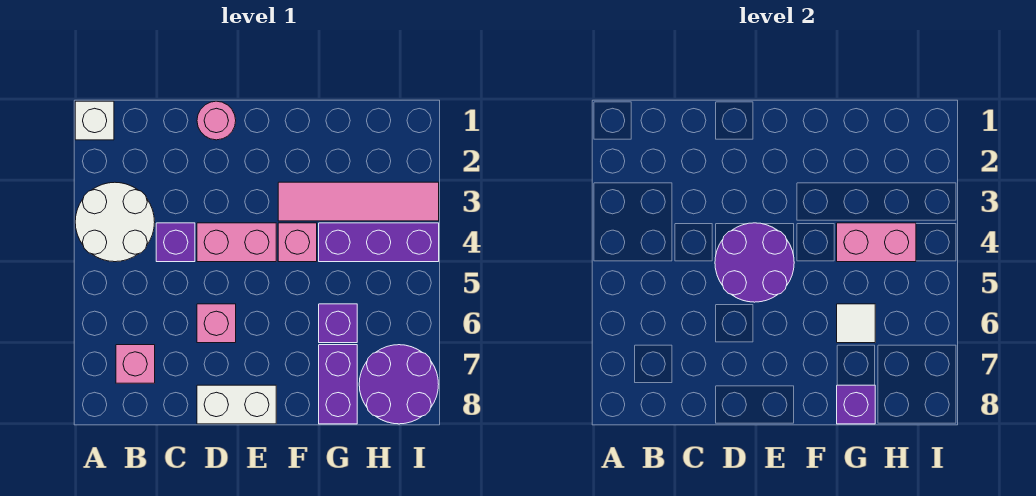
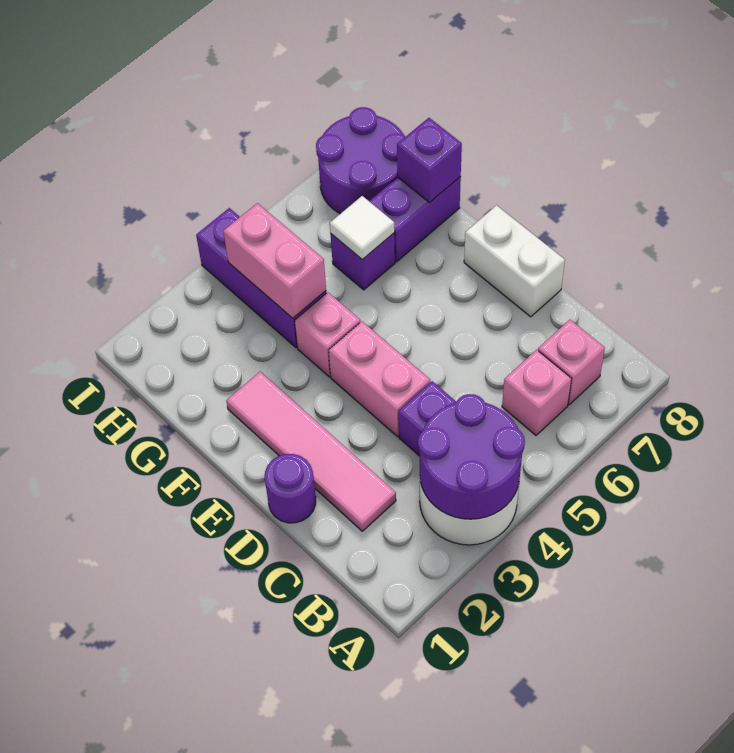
white 1x1 brick [75,101,114,140] -> none
pink 1x1 round brick [197,101,236,140] -> purple 1x1 round brick [265,454,316,523]
purple 2x2 round brick [715,223,794,302] -> purple 2x2 round brick moved to [418,394,525,519]
pink 1x1 brick [197,304,236,343] -> pink 1x1 brick moved to [502,350,571,435]
pink 1x4 tile [278,182,439,221] -> pink 1x4 tile moved to [226,372,396,531]

